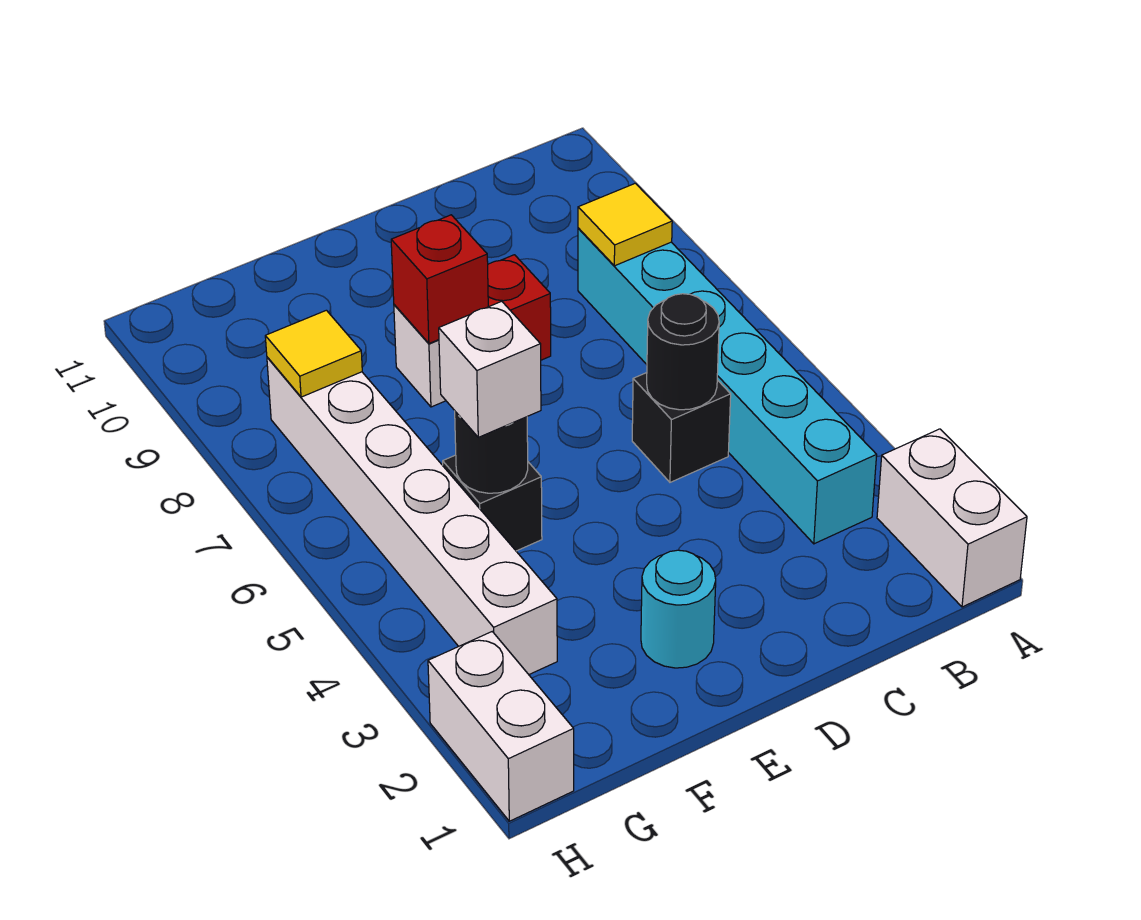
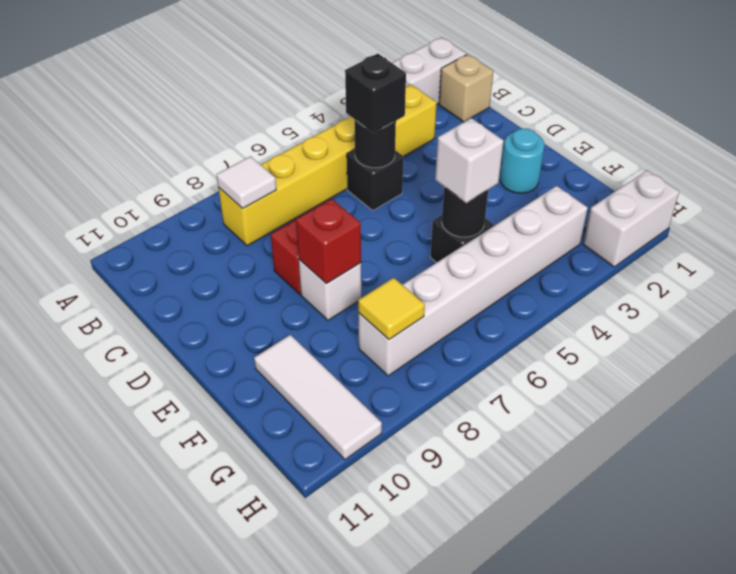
none -> tan 1x1 brick [439,54,493,122]
cyan 1x6 brick [578,228,877,544] -> yellow 1x6 brick [218,85,437,246]
yellow 1x1 tile [578,183,672,266] -> white 1x1 tile [217,156,276,209]
none -> black 1x1 brick [345,54,406,133]
none -> white 1x3 tile [254,335,382,460]

